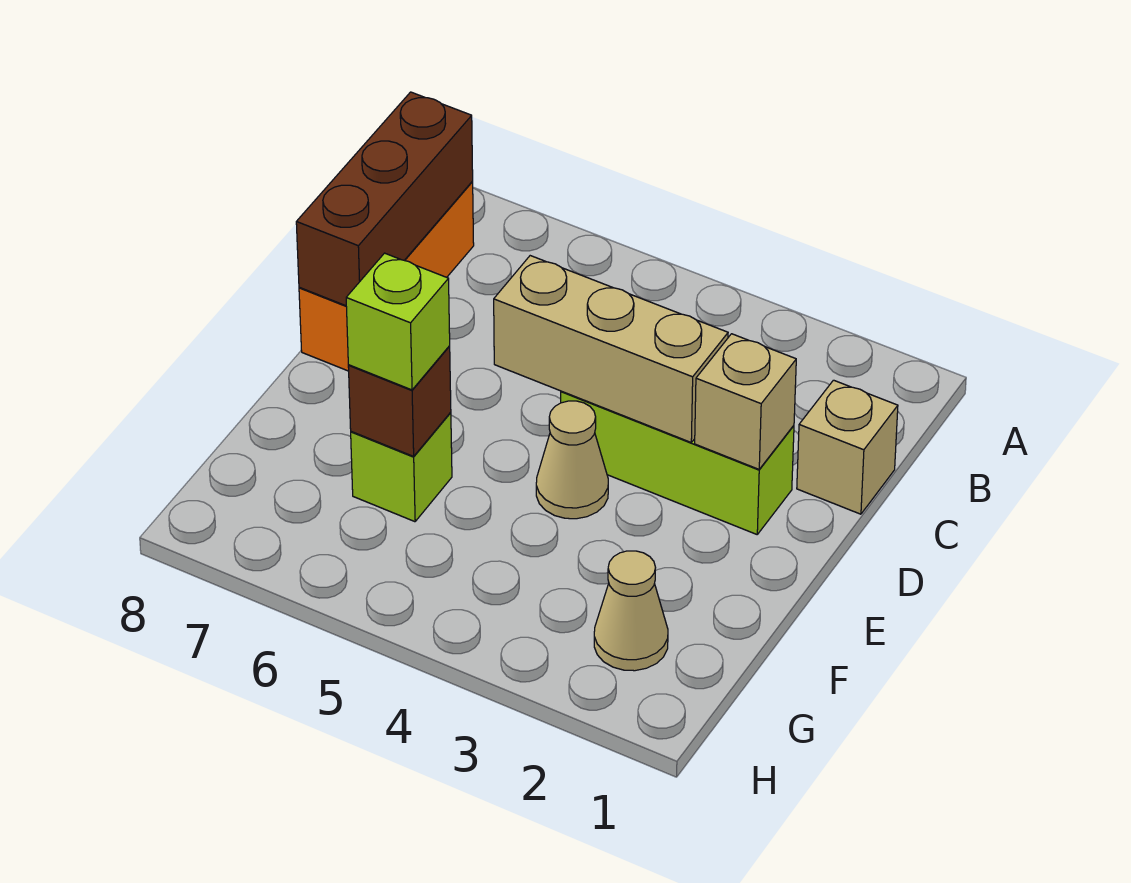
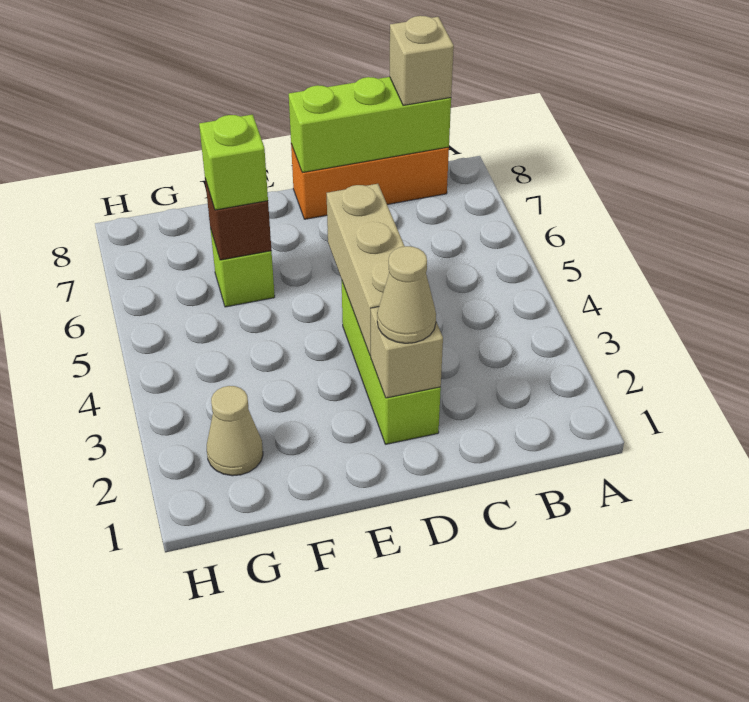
brown 1x3 brick [296,92,473,306] -> lime 1x3 brick [289,77,451,173]
tan 1x1 brick [797,380,898,514] -> tan 1x1 brick moved to [390,16,454,105]
tan 1x1 cone [536,401,608,519] -> tan 1x1 cone moved to [377,246,436,343]

